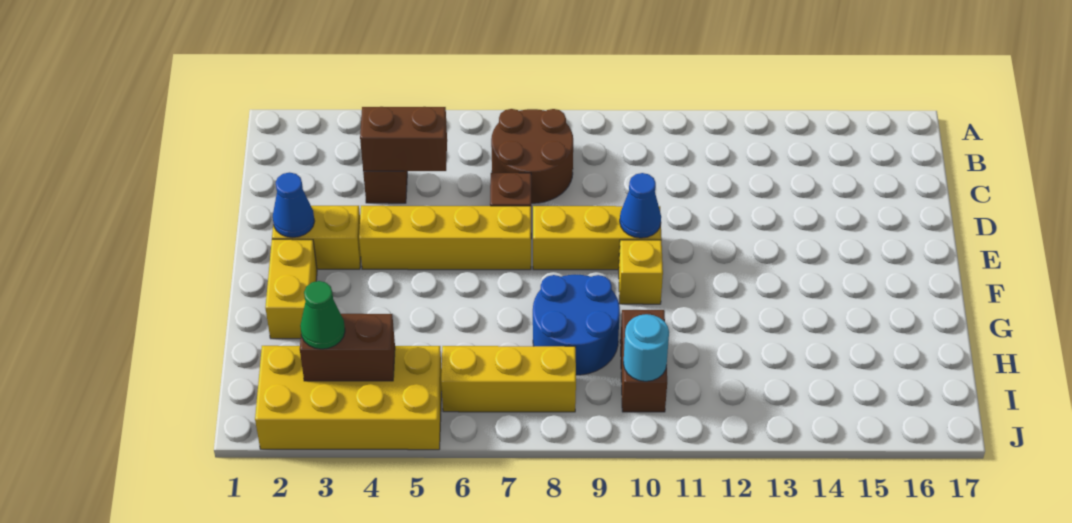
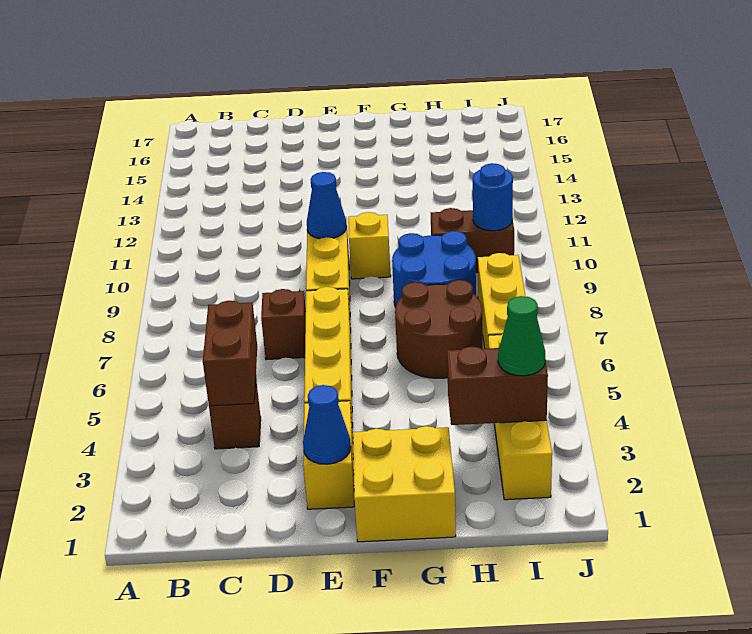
brown 2x2 round brick [491,109,573,203] -> brown 2x2 round brick moved to [395,280,483,378]
yellow 1x2 brick [265,239,317,339] -> yellow 2x2 brick [353,426,456,542]
yellow 2x4 brick [255,346,442,450] -> yellow 1x4 brick [488,334,552,500]
brown 1x2 brick [300,314,395,381] -> brown 1x2 brick turned to [447,347,548,425]
cyan 1x1 round brick [623,314,669,381] -> blue 1x1 round brick [473,163,513,231]

